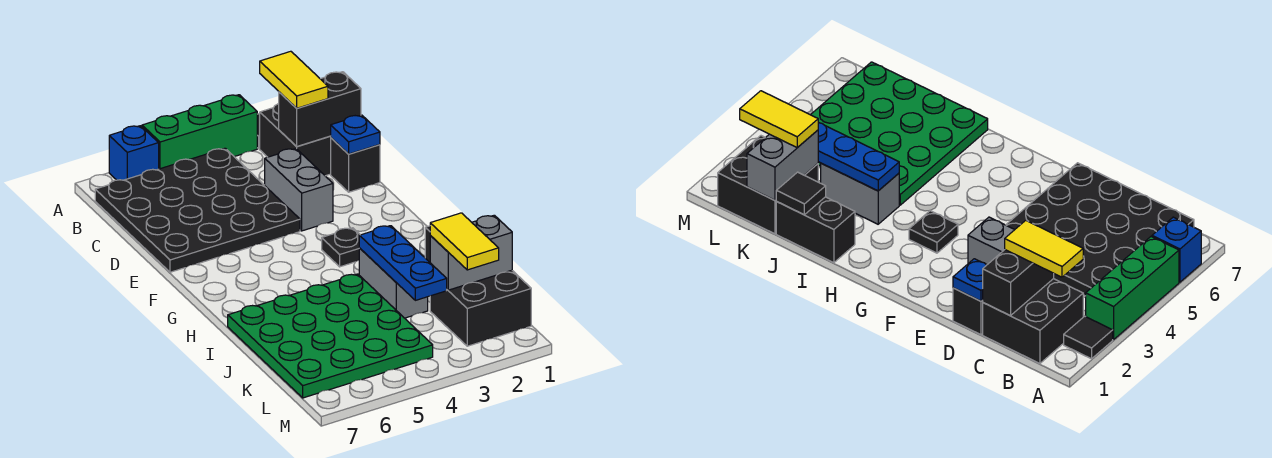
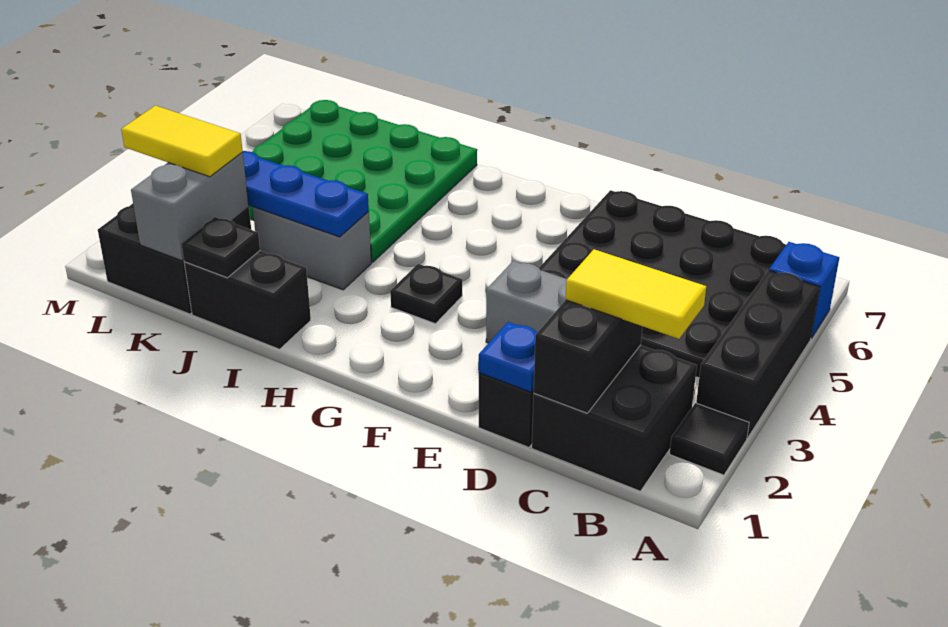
green 1x3 brick [142,95,257,169] -> black 1x3 brick [696,270,820,438]
black 1x1 tile [776,172,826,215] -> black 1x1 plate [182,217,260,278]

